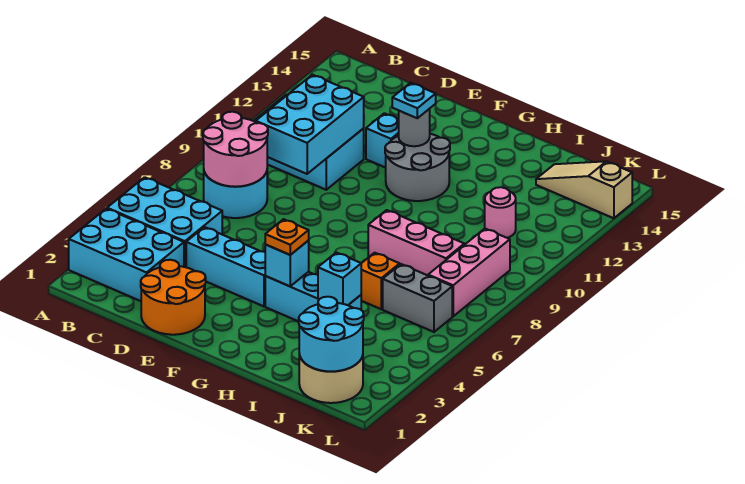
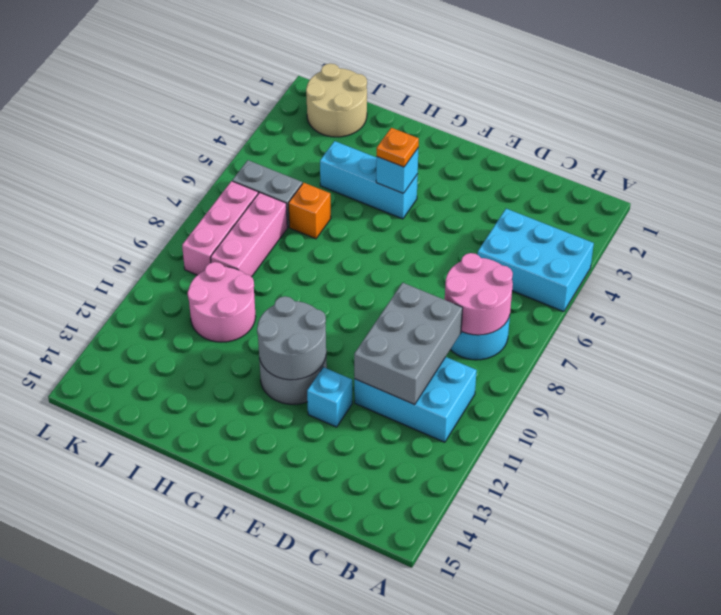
cyan 2x3 brick [69,209,184,301] -> none
cyan 2x3 brick [256,75,364,174] -> grey 2x3 brick [354,283,463,404]
orange 2x2 round brick [141,260,206,335] -> none
cyan 1x3 brick [186,227,265,306] -> none
grey 1x1 round brick [399,109,430,146] -> grey 2x2 round brick [257,296,326,380]
cyan 1x1 plate [392,83,436,118] -> none
pink 1x3 brick [368,210,464,275] -> pink 1x3 brick turned to [211,192,287,277]
cyan 1x1 brick [318,252,361,305] -> none
cyan 2x2 round brick [299,297,364,371] -> none
pink 1x1 round brick [485,187,516,238] -> pink 2x2 round brick [188,262,256,342]
tan 1x3 slope [536,161,632,218] -> none

